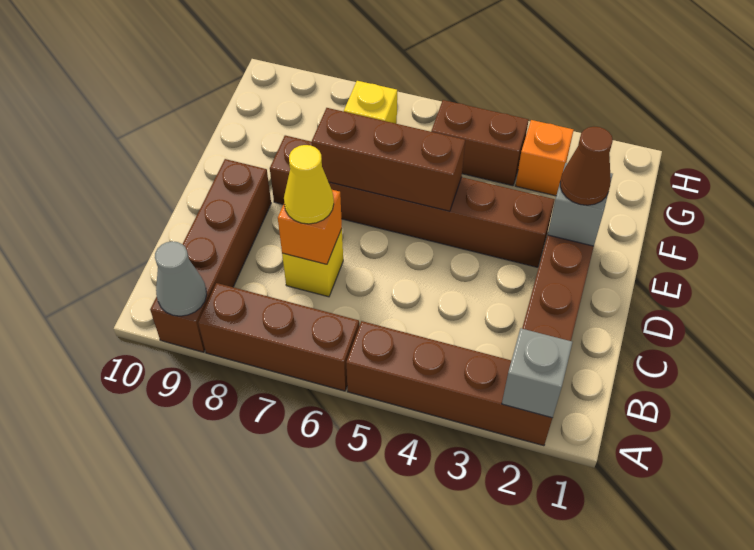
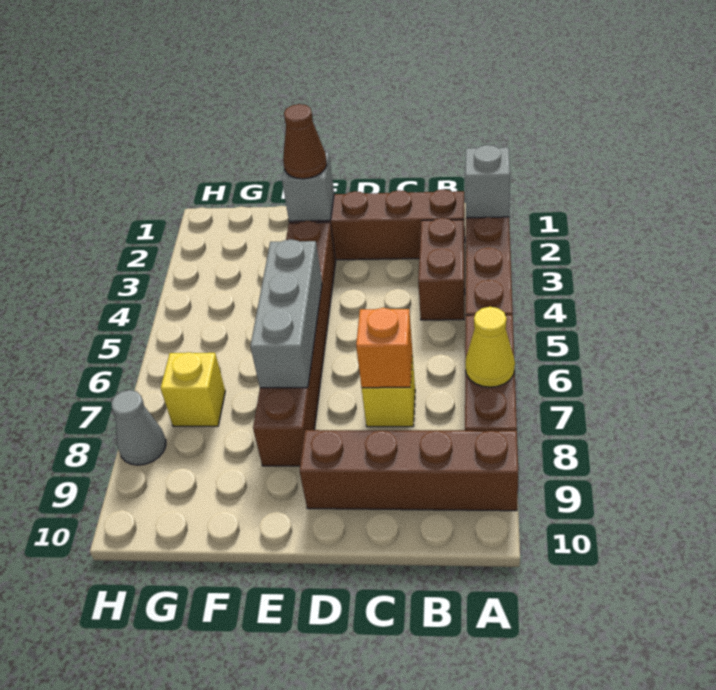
grey 1x1 cone [155,241,207,316] -> grey 1x1 cone moved to [111,390,166,465]
yellow 1x1 cone [284,145,334,224] -> yellow 1x1 cone moved to [465,307,515,387]
brown 1x3 brick [311,108,465,211] -> grey 1x3 brick [250,239,322,388]
orange 1x1 brick [516,120,574,196] -> none
brown 1x2 brick [431,100,529,186] -> brown 1x2 brick moved to [418,218,465,320]

